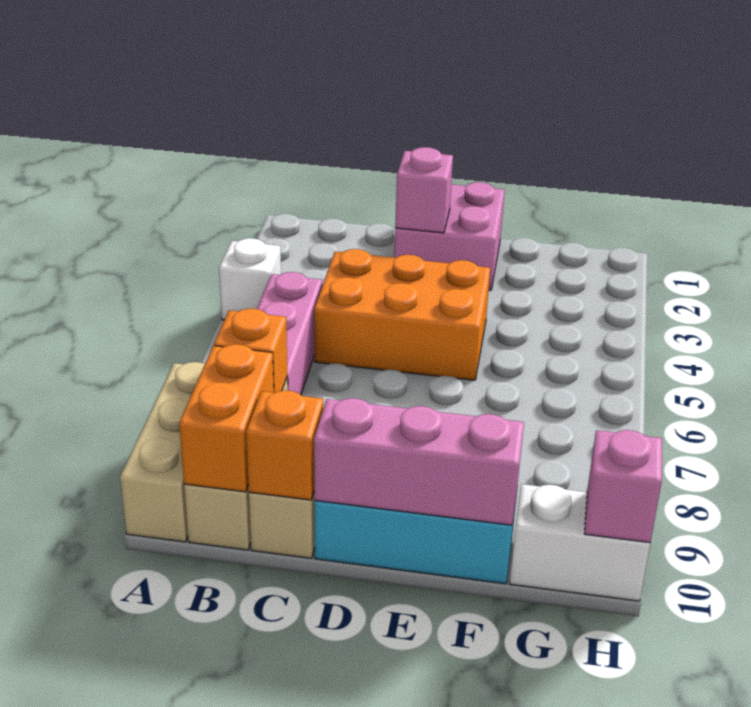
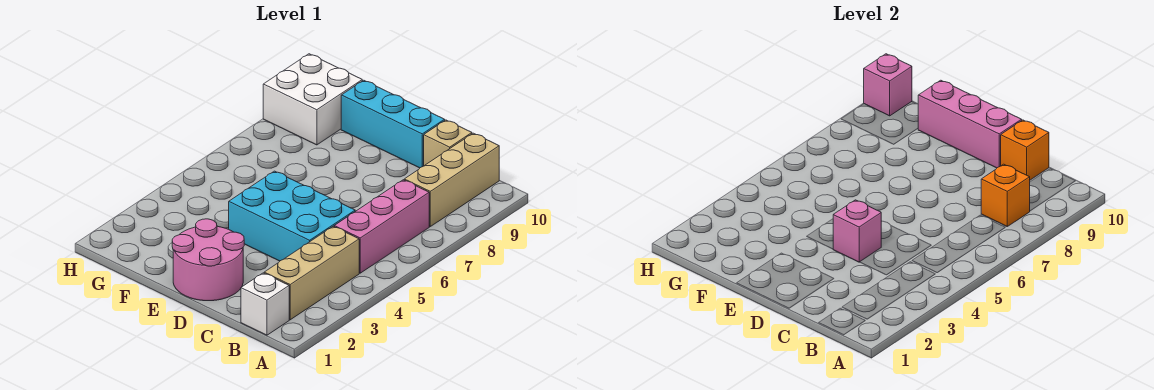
white 1x1 brick [219,238,281,320] -> white 1x1 brick moved to [241,273,289,335]
tan 1x3 brick [120,362,205,542] -> tan 1x3 brick moved to [264,226,359,320]
orange 1x2 brick [179,344,274,492] -> none
orange 2x3 brick [314,249,490,380] -> cyan 2x3 brick [229,171,355,261]
pink 2x2 brick [394,182,505,290] -> pink 2x2 round brick [172,219,244,301]
pink 1x1 brick [395,147,453,233] -> pink 1x1 brick moved to [833,200,881,262]
white 1x2 brick [510,484,650,601] -> white 2x2 brick [263,54,362,145]

